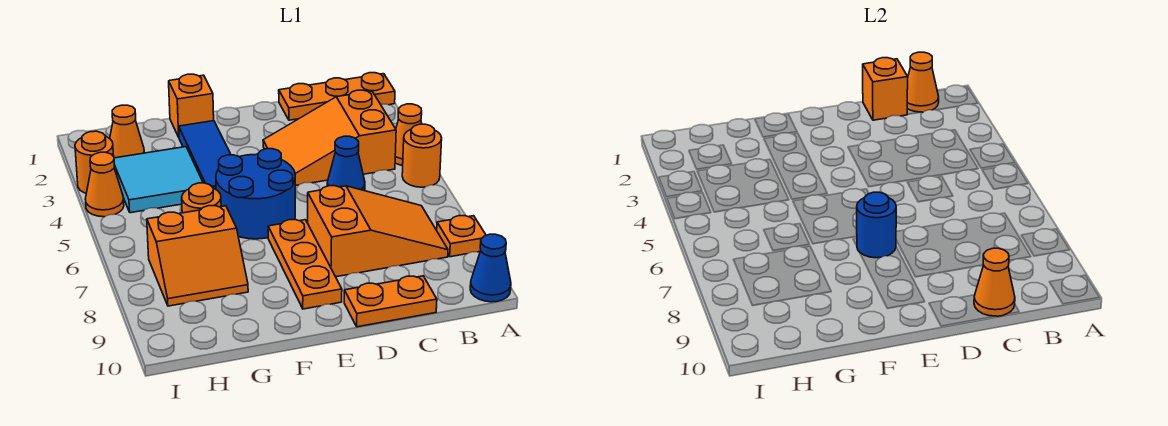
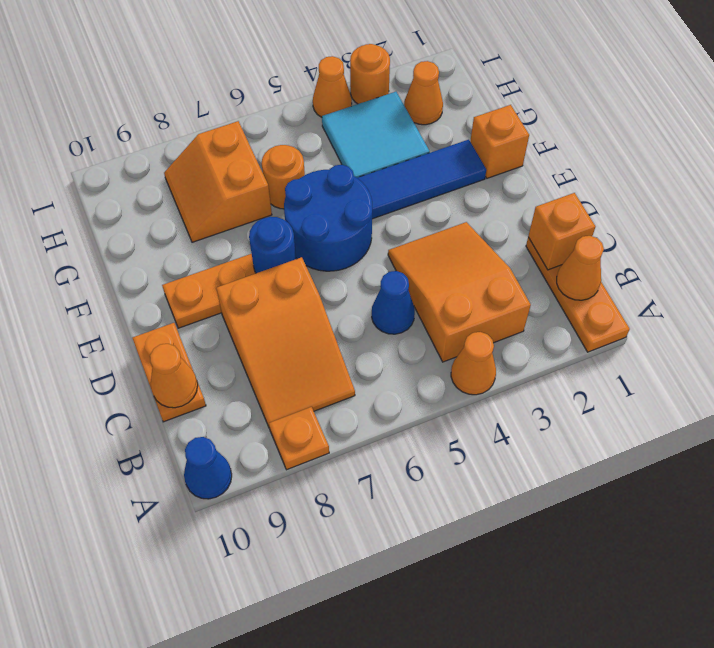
orange 1x1 round brick [402,124,442,187] -> none

